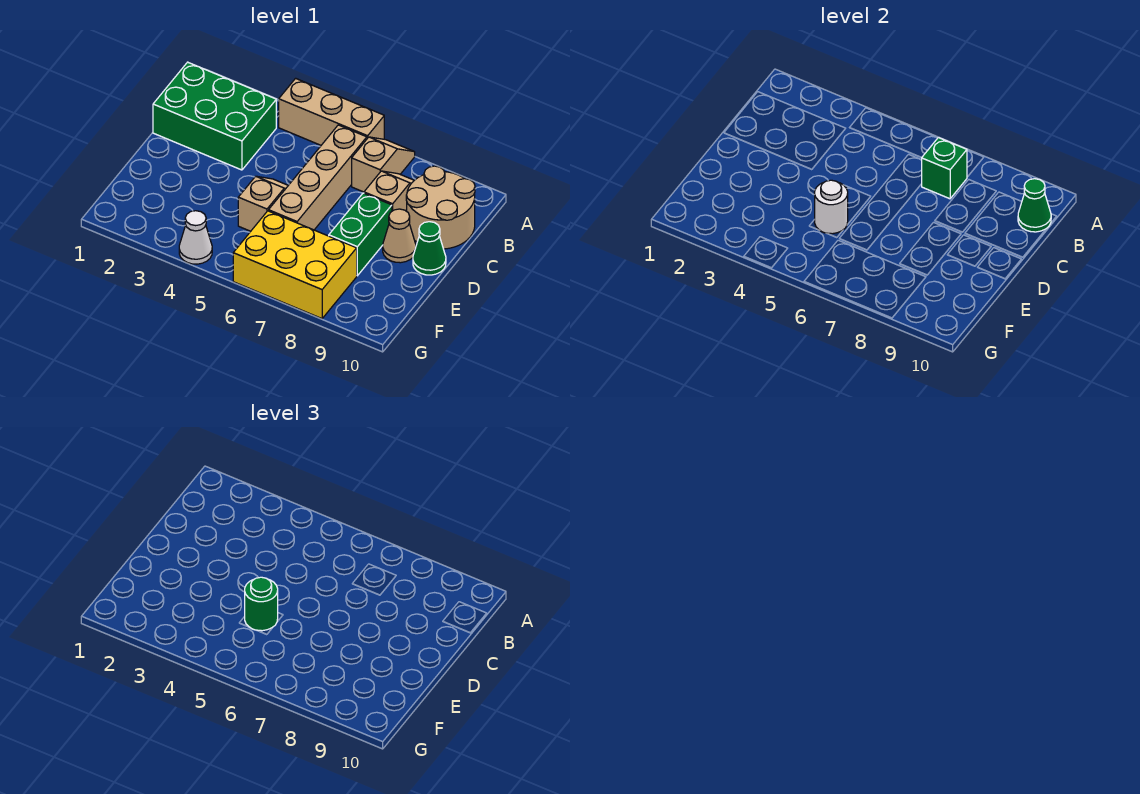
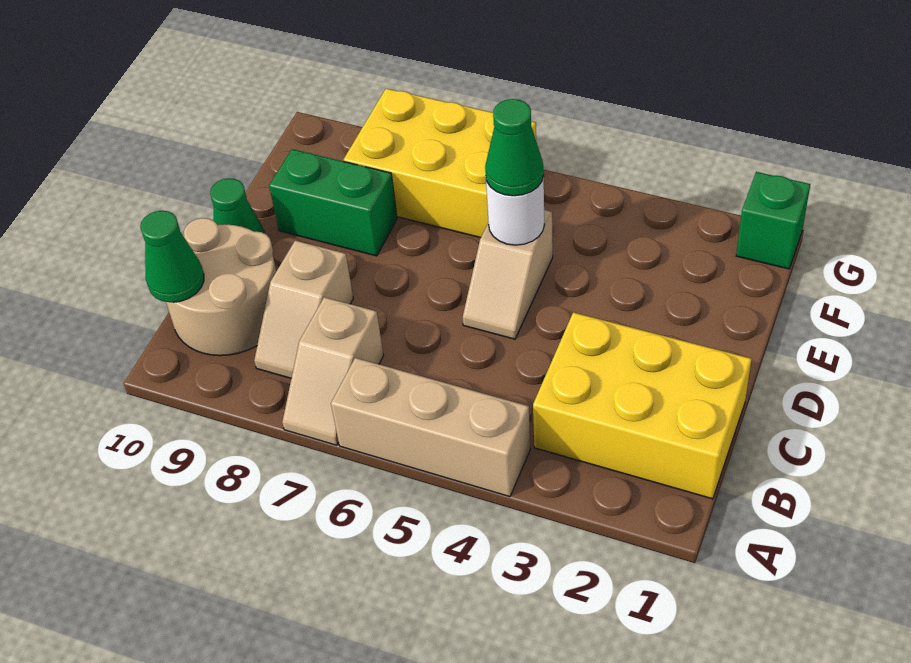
green 2x3 brick [153,62,276,170] -> yellow 2x3 brick [533,312,752,499]
tan 1x4 brick [269,125,367,230] -> none
green 1x1 brick [922,138,967,199] -> green 1x1 brick moved to [736,172,810,269]
green 1x2 brick [329,193,392,276] -> green 1x2 brick turned to [269,149,397,256]
tan 1x1 cone [383,209,416,263] -> none
green 1x1 round brick [245,577,278,631] -> green 1x1 cone [485,99,544,196]
white 1x1 cone [179,211,212,264] -> none

